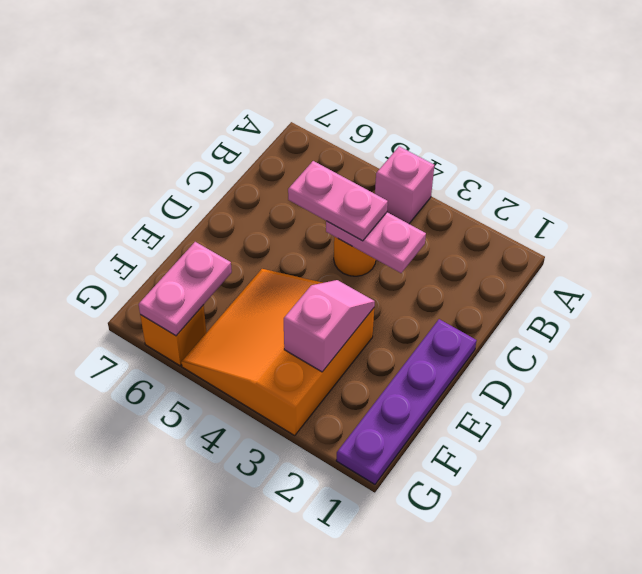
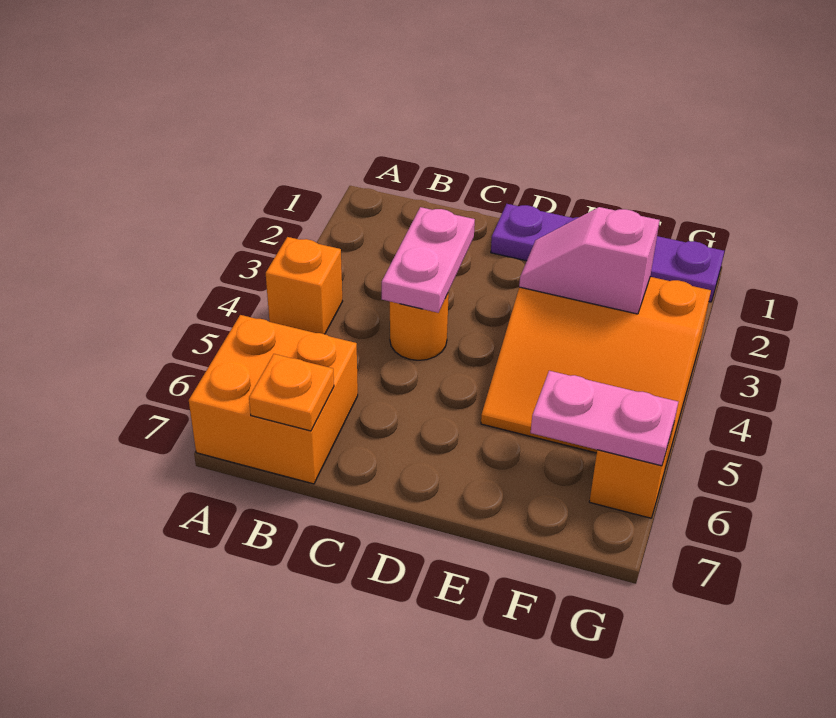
pink 1x1 brick [375,146,434,224] -> orange 1x1 brick [266,237,343,334]
none -> orange 2x2 brick [189,315,358,484]
none -> orange 1x1 plate [249,354,334,431]
pink 1x2 plate [288,161,388,241] -> none

